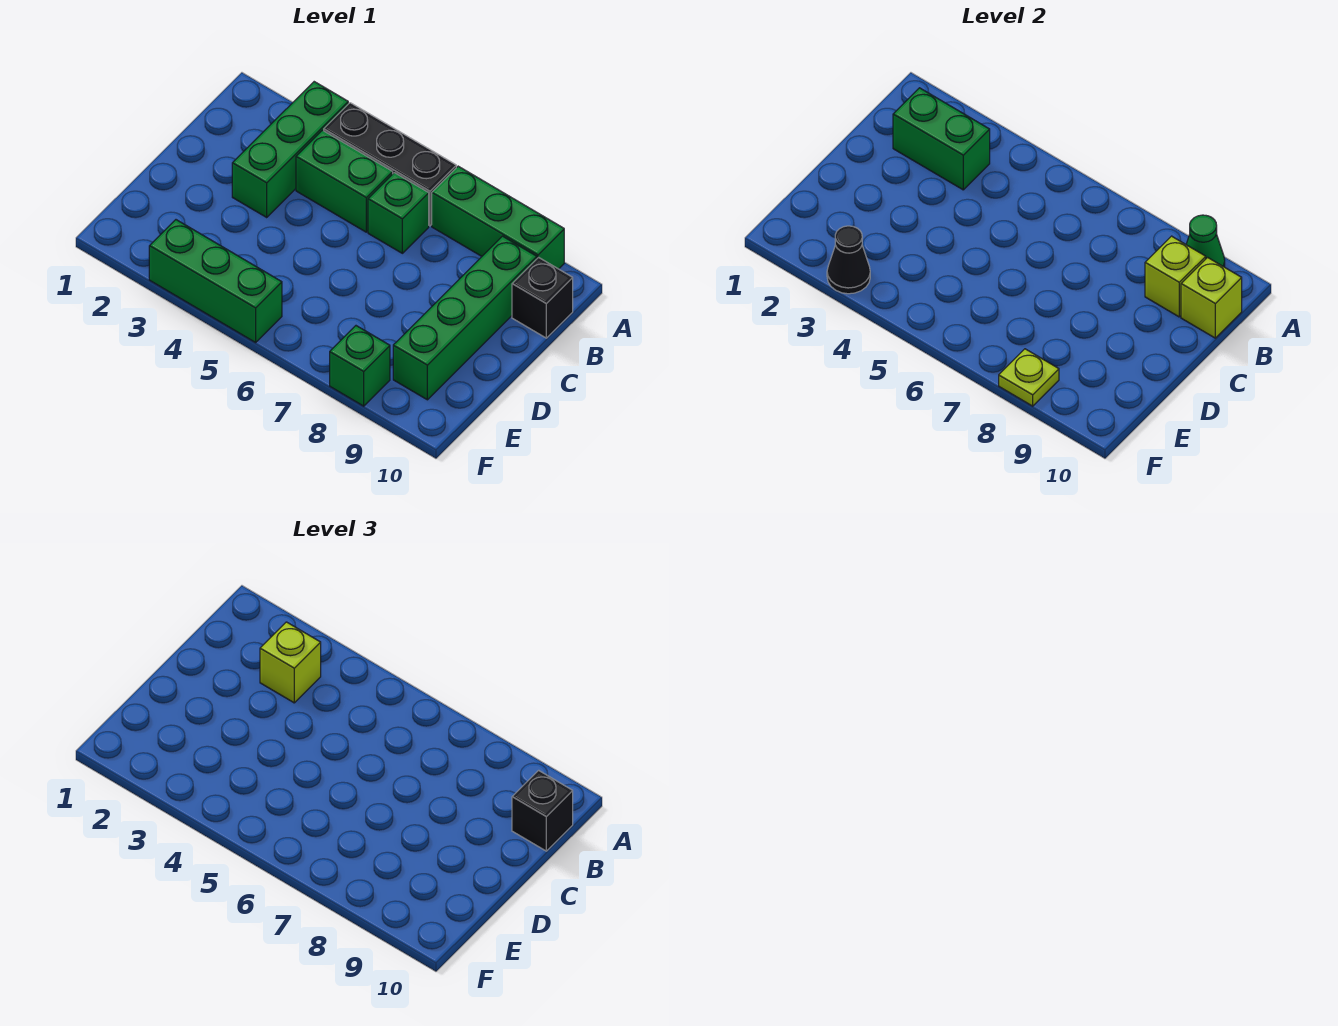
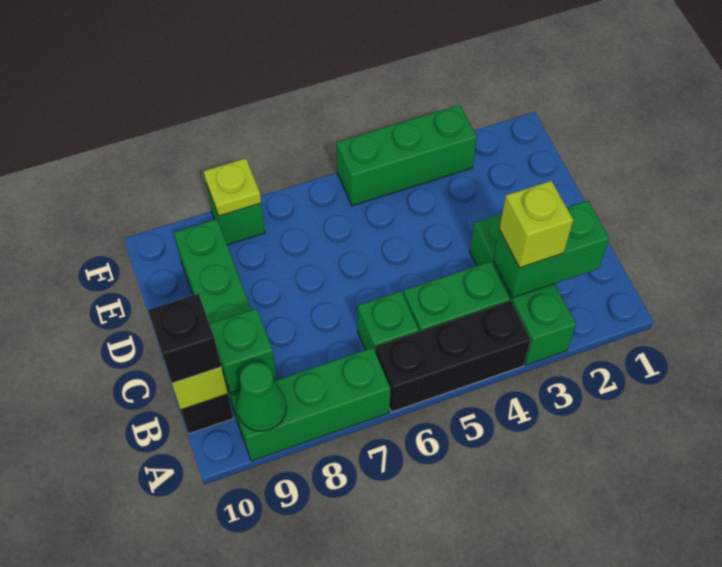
lime 1x1 brick [1145,236,1206,317] -> green 1x1 brick [210,308,277,393]
black 1x1 cone [827,226,870,294] -> none

